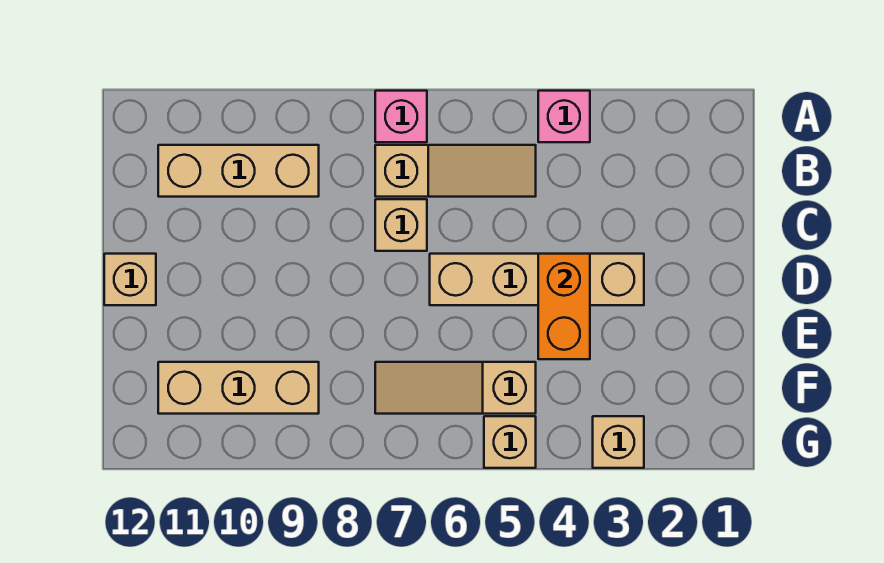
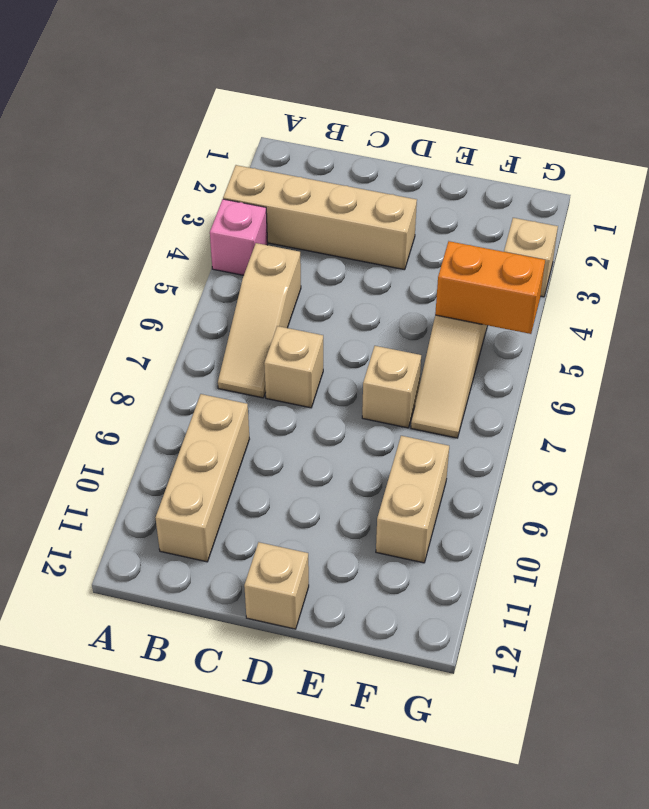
pink 1x1 brick [375,91,427,142] -> none
tan 1x3 slope [375,145,536,197] -> tan 1x3 slope turned to [218,243,301,398]
tan 1x4 brick [430,254,644,305] -> tan 1x4 brick turned to [223,165,417,270]
orange 1x2 brick [538,254,590,359] -> orange 1x2 brick moved to [435,241,545,334]
tan 1x3 brick [158,362,319,414] -> tan 1x2 brick [376,436,449,563]
tan 1x1 brick [484,416,536,468] -> tan 1x1 brick moved to [362,346,421,428]

